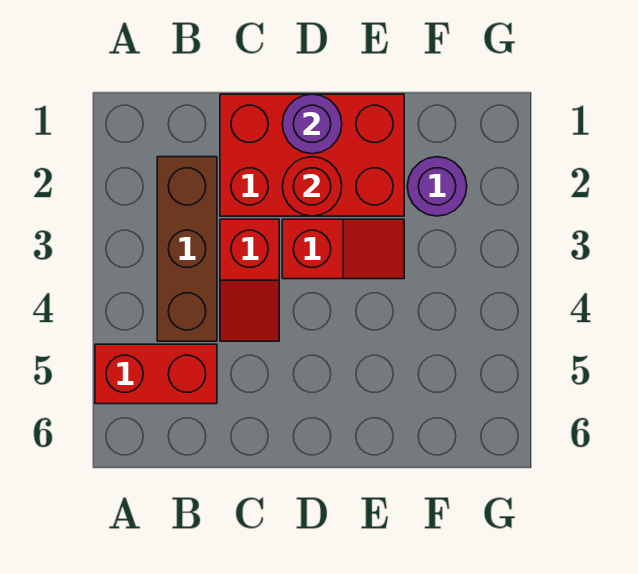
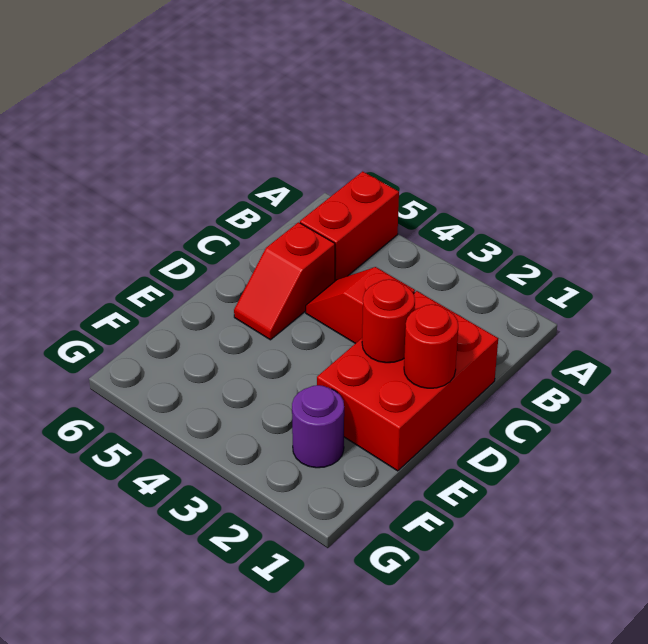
brown 1x3 brick [157,157,217,341] -> none
purple 1x1 round brick [282,94,342,154] -> red 1x1 round brick [404,304,458,388]
red 1x2 slope [282,219,404,279] -> red 1x2 slope moved to [234,222,335,340]

